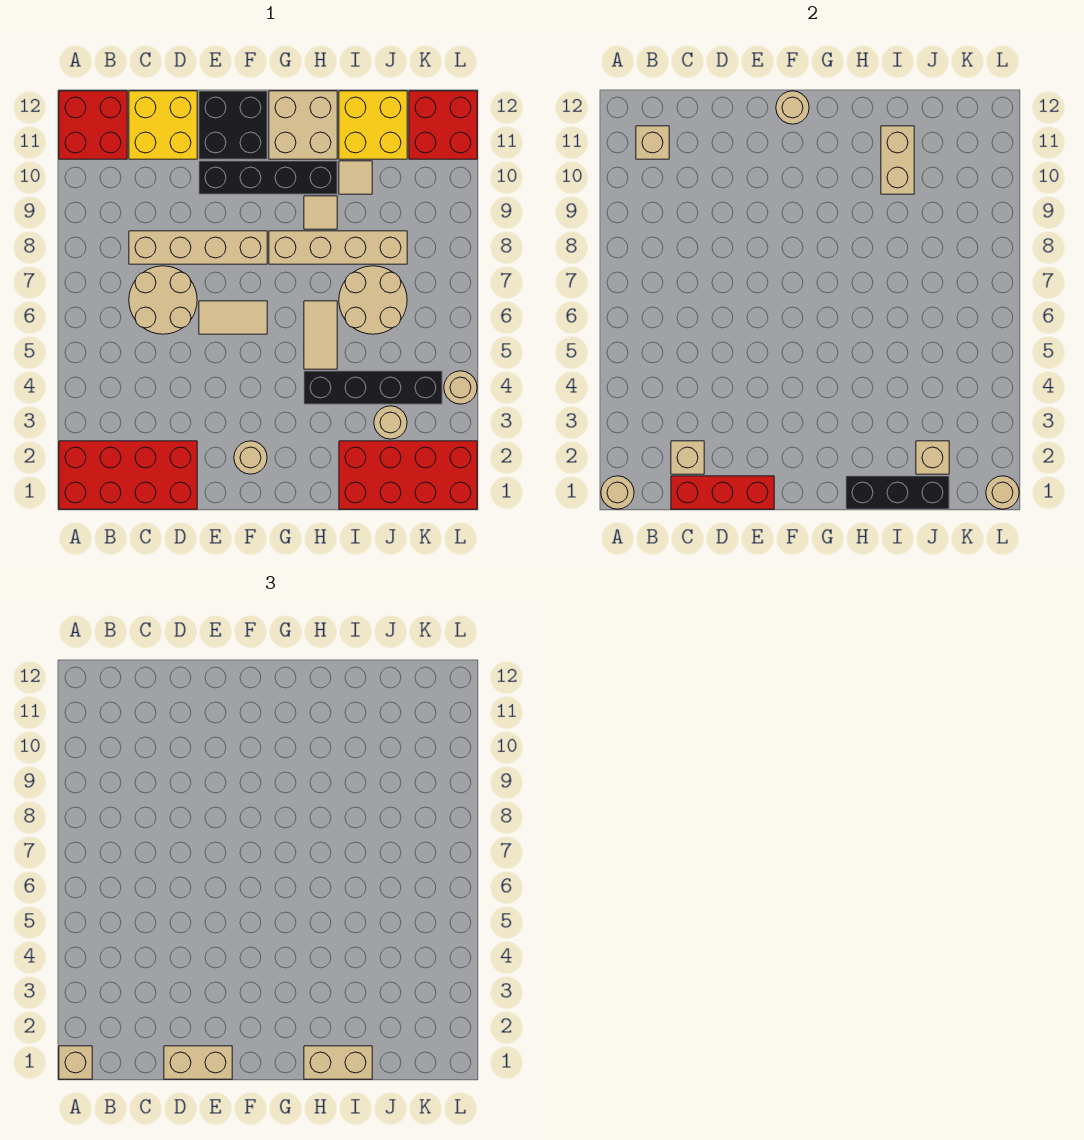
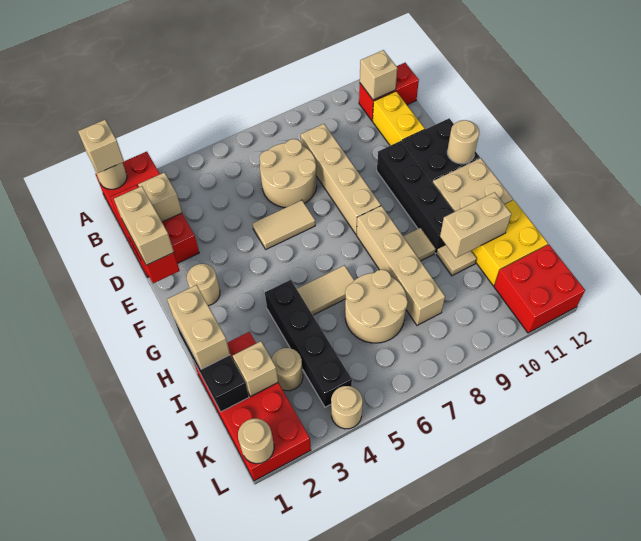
red 2x2 brick [59,91,127,159] -> red 1x2 brick [359,63,419,121]
yellow 2x2 brick [129,91,197,159] -> yellow 1x2 brick [373,91,425,146]
tan 1x2 tile [199,301,267,334] -> tan 1x2 tile turned to [252,200,315,249]

